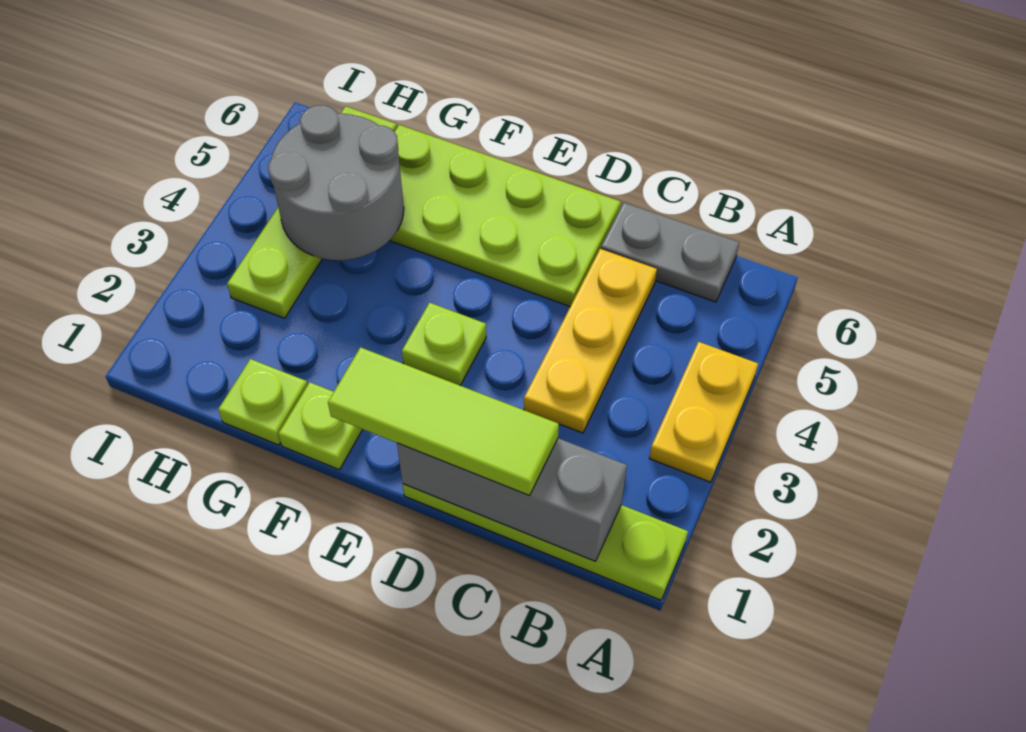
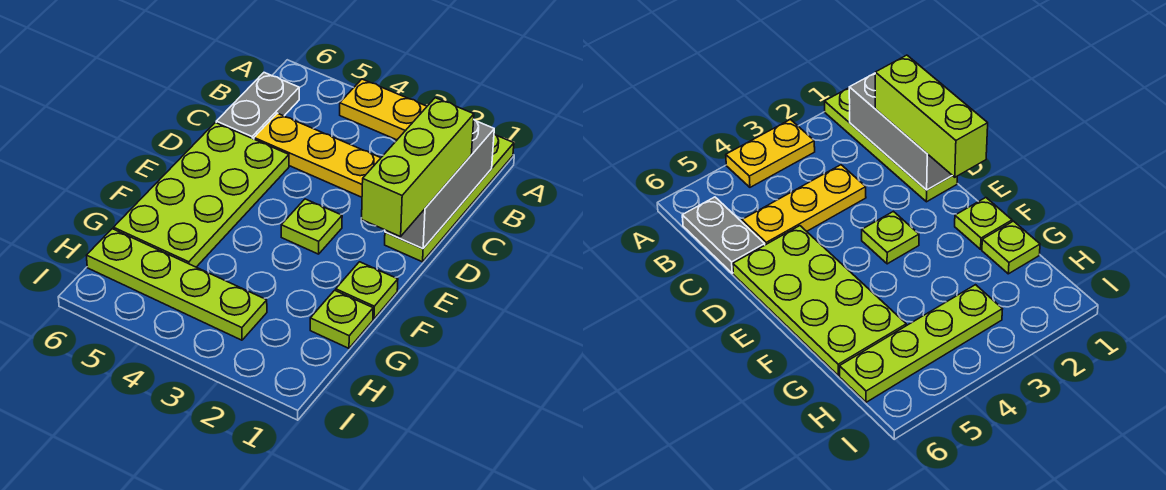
lime 1x3 tile [328,347,559,495] -> lime 1x3 brick [362,98,474,237]
grey 2x2 round brick [268,105,404,260] -> none

